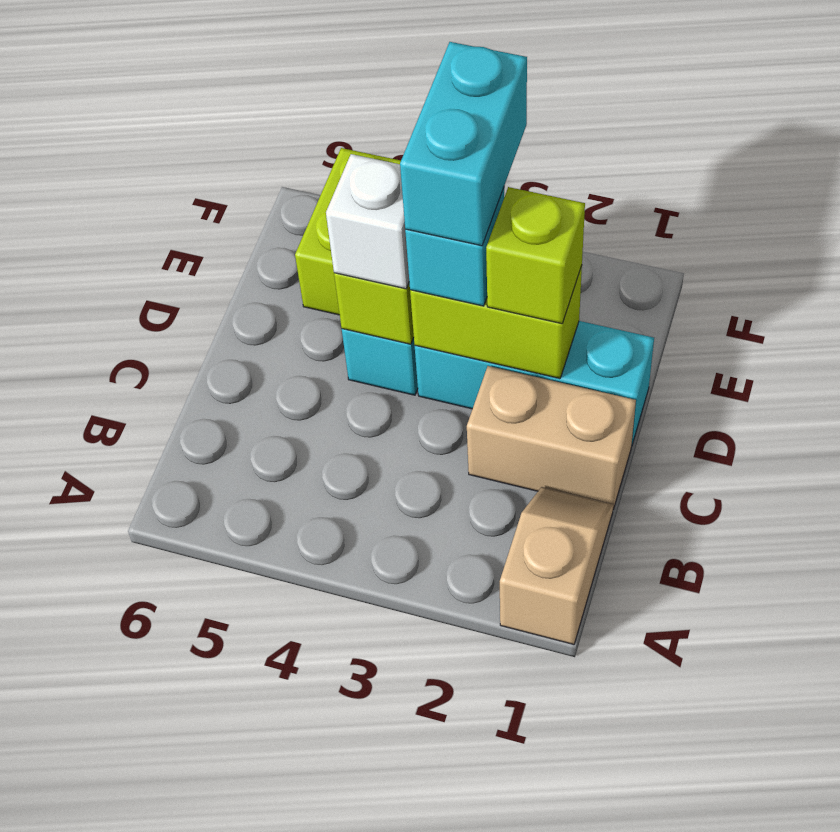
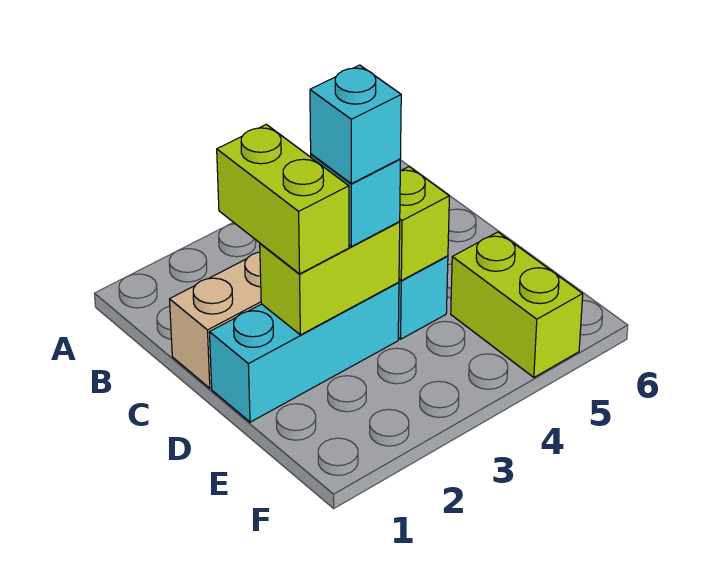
tan 1x2 slope [500,487,613,644] -> none
lime 1x1 brick [486,187,585,324] -> lime 1x2 brick [217,124,349,274]
cyan 1x2 brick [400,42,527,246] -> cyan 1x1 brick [310,65,401,184]
white 1x1 brick [326,154,409,289] -> none

